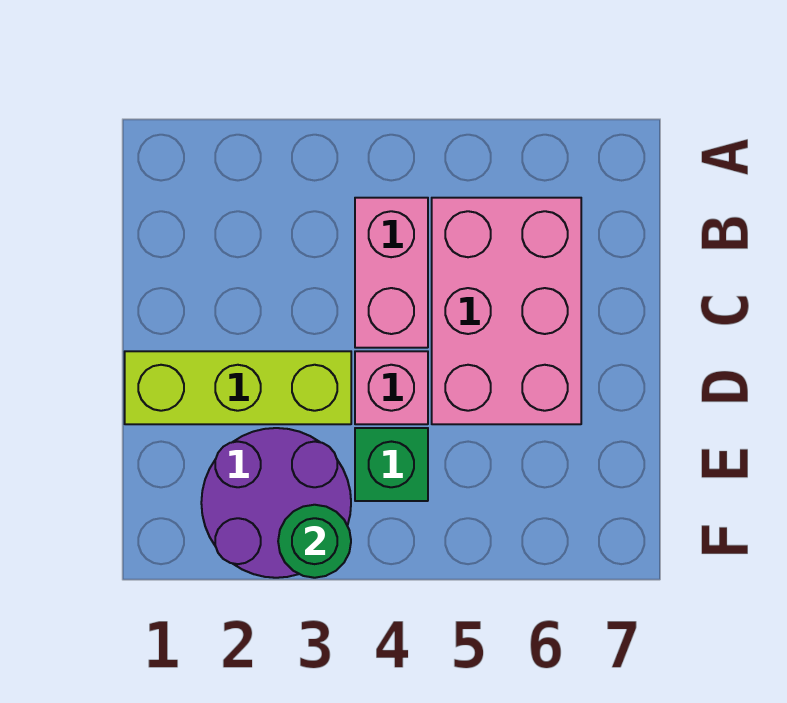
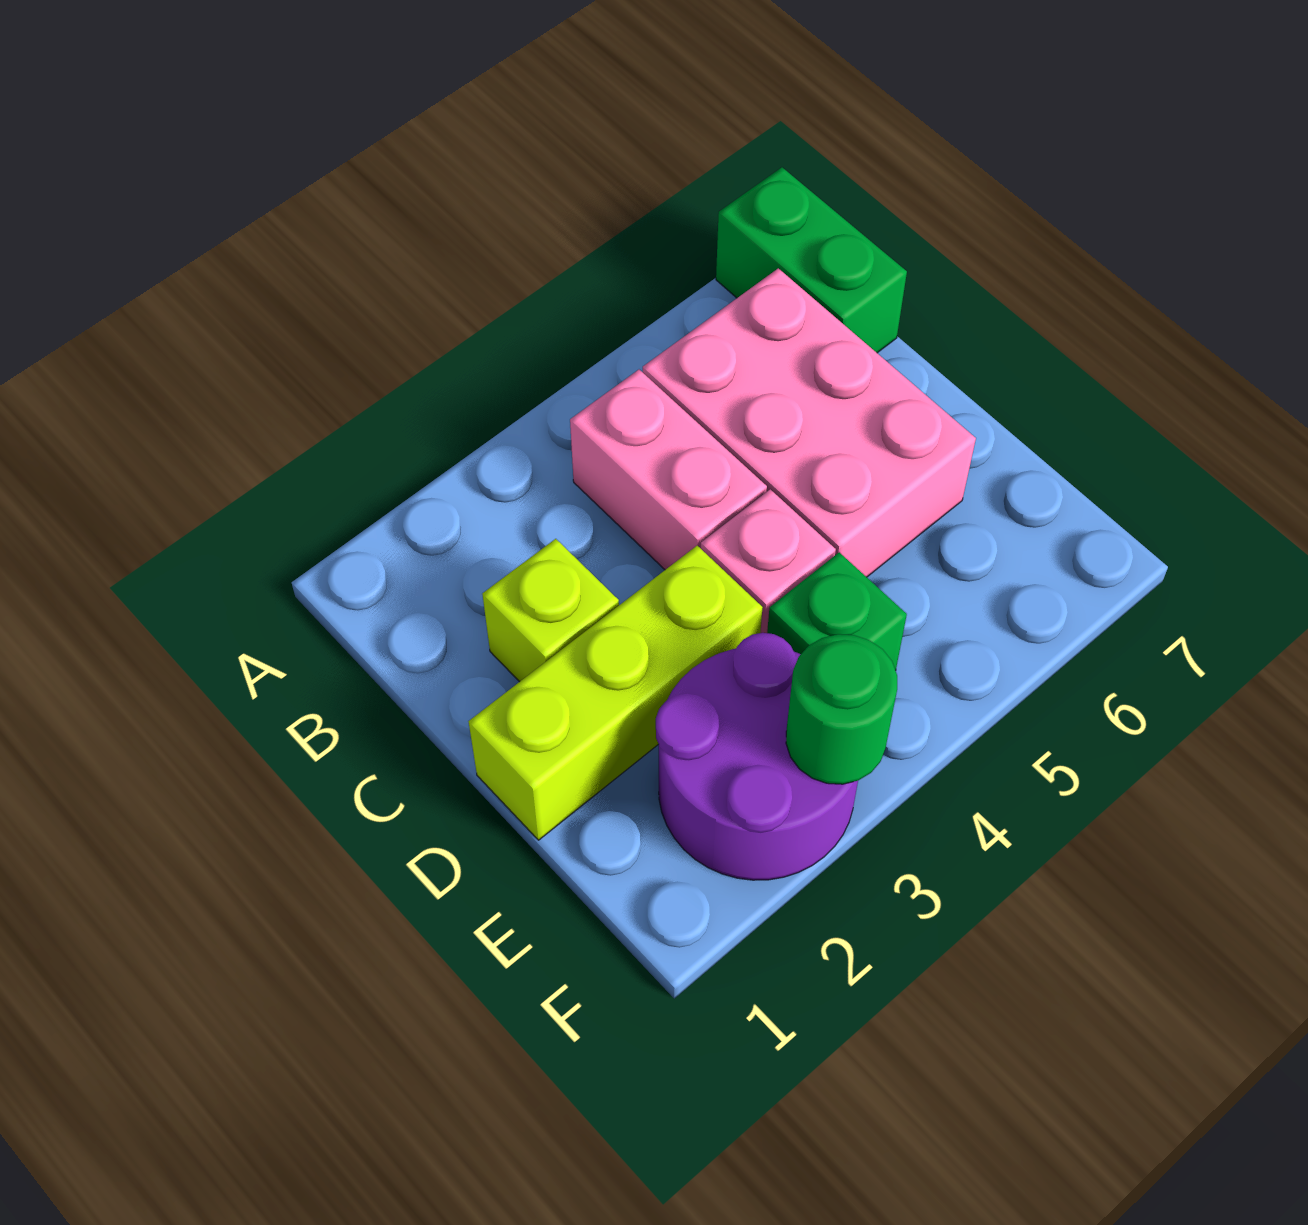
none -> green 1x2 brick [716,167,907,353]
none -> lime 1x1 brick [482,539,619,682]

